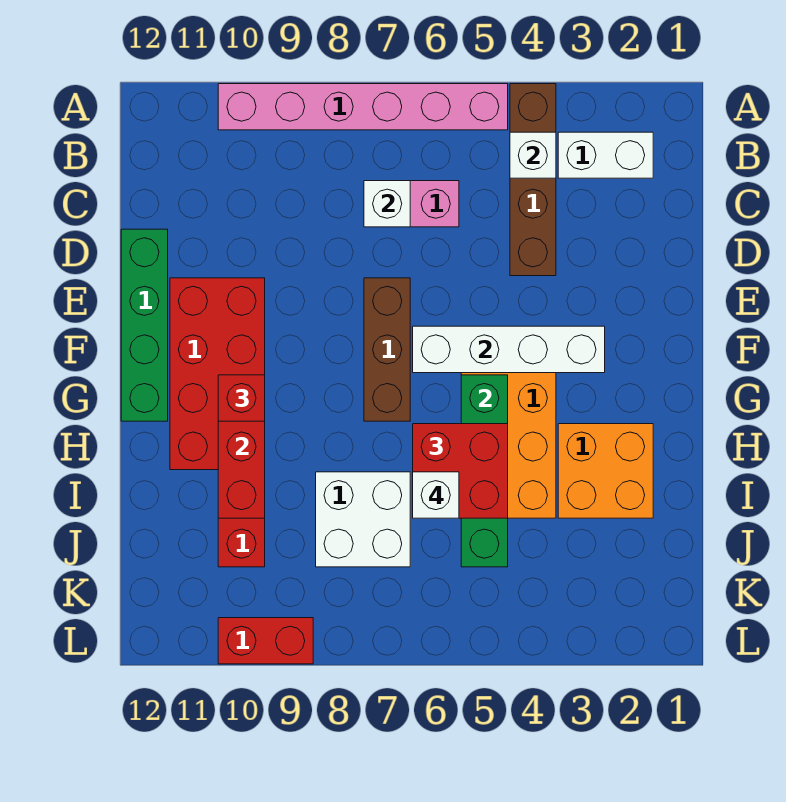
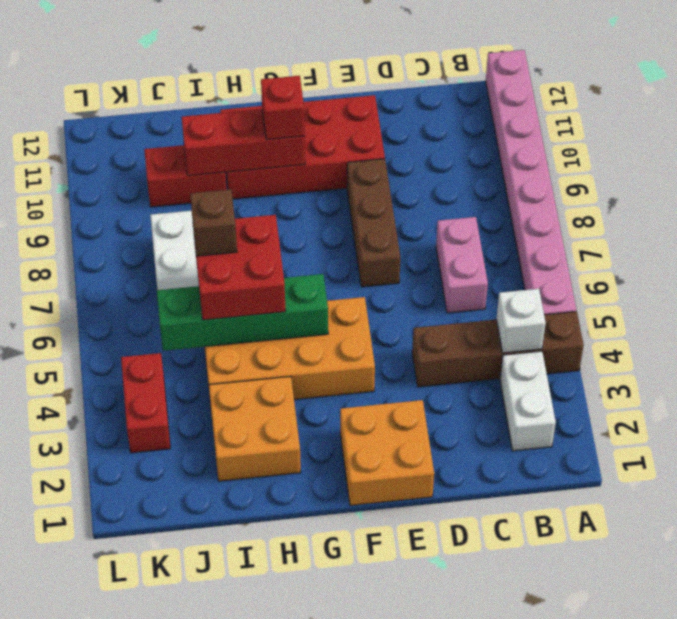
pink 1x6 brick [218,84,508,130] -> pink 1x8 brick [486,50,576,315]
white 1x1 brick [364,181,410,227] -> none
green 1x4 brick [121,229,168,421] -> none
none -> orange 2x2 brick [340,400,434,506]
brown 1x3 brick [364,278,410,421] -> brown 1x3 brick turned to [347,159,400,287]
white 1x4 brick [413,326,605,373] -> none
white 1x1 brick [413,472,459,518] -> brown 1x1 brick [190,189,237,256]
red 1x2 brick [218,618,313,664] -> red 1x2 brick moved to [121,353,170,453]

